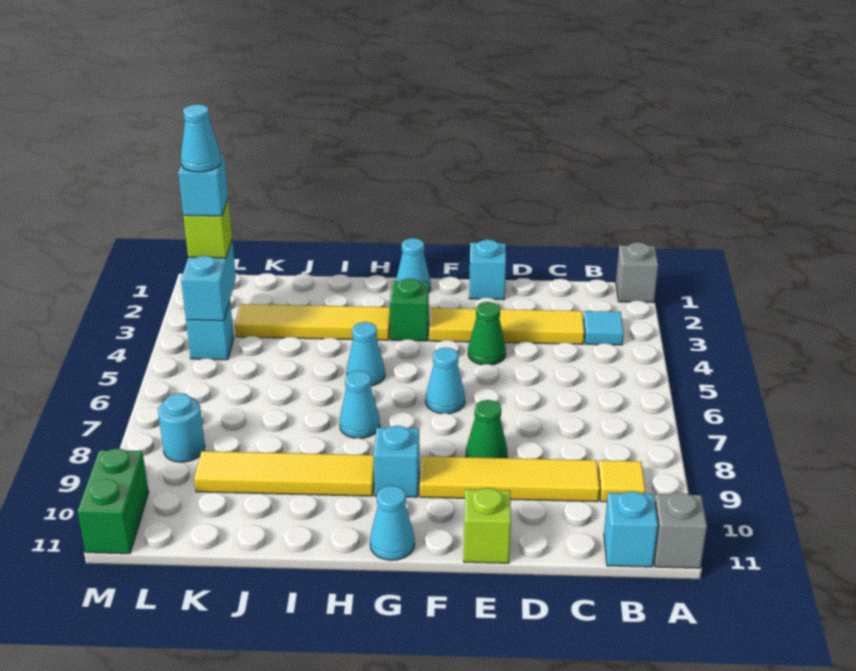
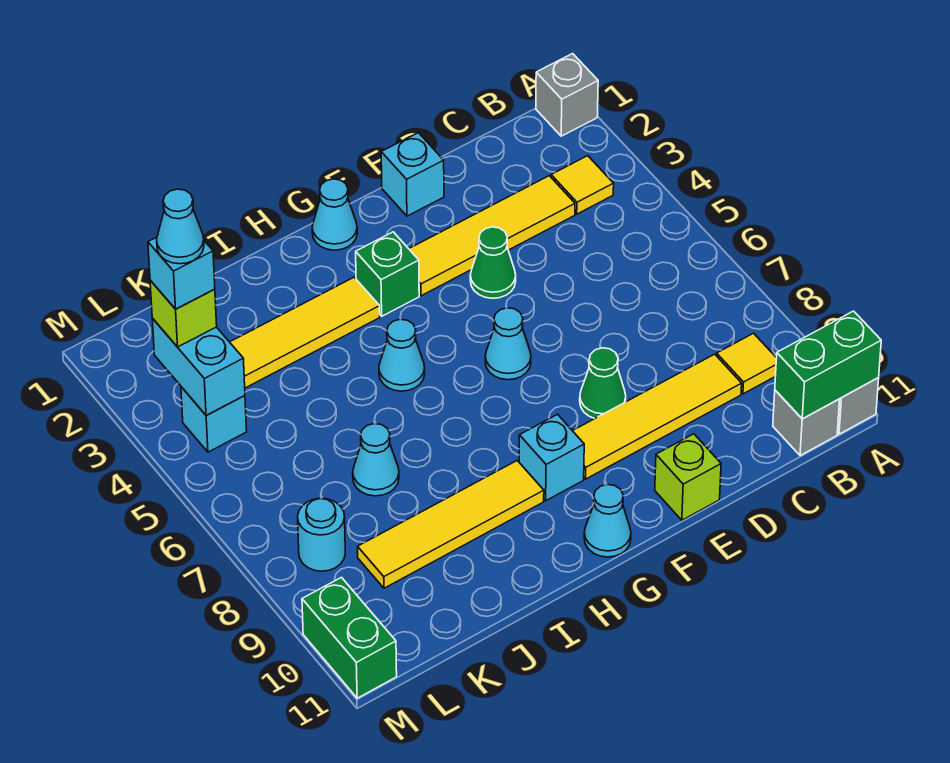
none -> green 1x2 brick [775,311,881,419]
cyan 1x1 tile [583,311,624,345] -> yellow 1x1 tile [551,156,614,214]
cyan 1x1 brick [604,491,658,567] -> grey 1x1 brick [773,390,840,456]
cyan 1x1 cone [340,371,380,438] -> cyan 1x1 cone moved to [353,424,399,496]

